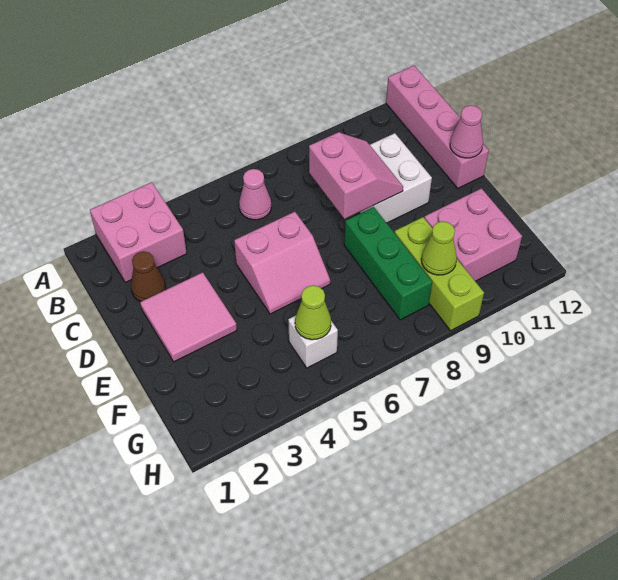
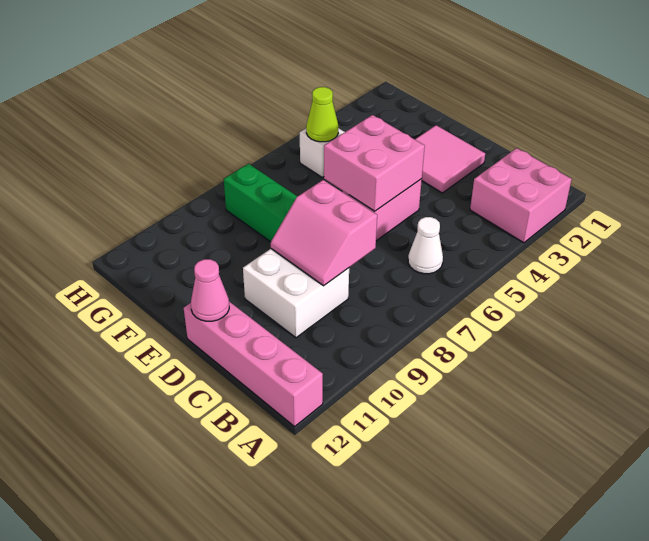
pink 1x1 cone [239,169,271,220] -> white 1x1 cone [408,217,443,274]
brown 1x1 cone [131,251,165,302] -> none
lime 1x3 brick [395,217,484,331] -> none
pink 2x2 brick [424,188,522,281] -> pink 2x2 brick moved to [324,115,425,211]
lime 1x1 cone [421,221,457,275] -> none

